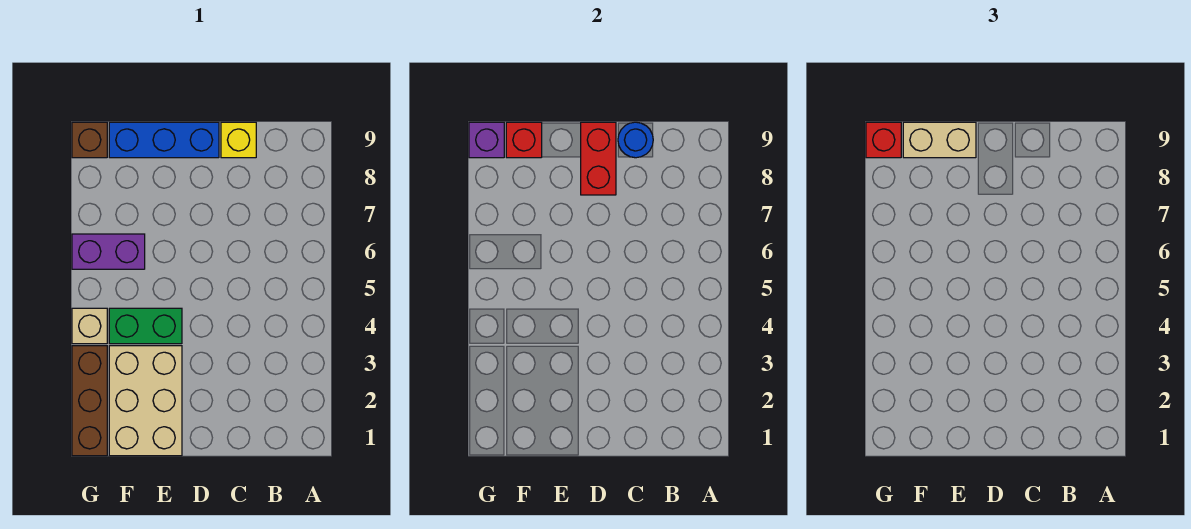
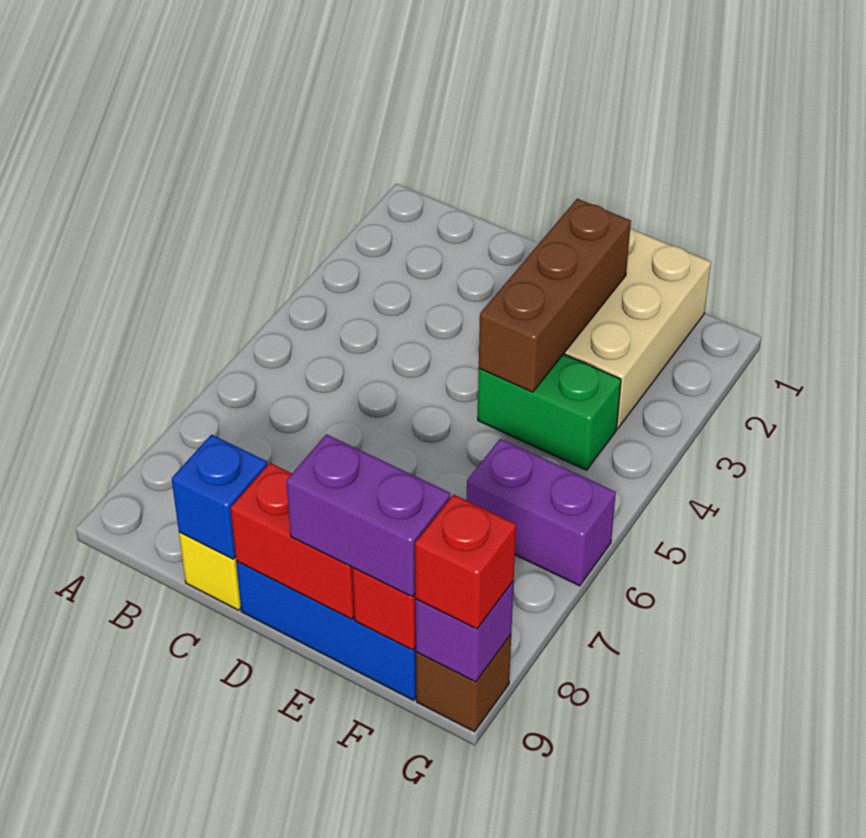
blue 1x1 round brick [618,122,653,158] -> blue 1x1 brick [172,435,267,559]
red 1x2 brick [581,122,616,195] -> red 1x2 brick turned to [231,463,354,619]
tan 1x2 brick [903,122,976,158] -> purple 1x2 brick [286,434,450,597]
brown 1x3 brick [72,346,107,456] -> brown 1x3 brick moved to [479,199,631,392]
tan 1x1 brick [72,308,107,344] -> none

